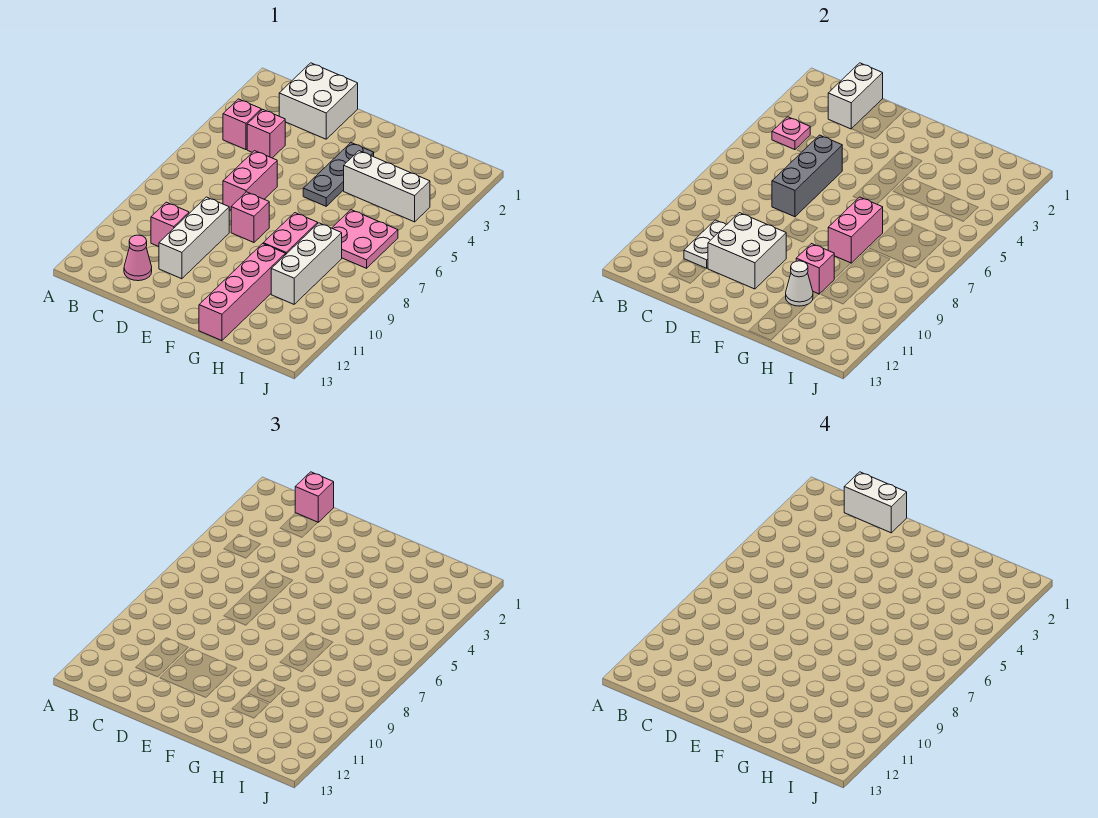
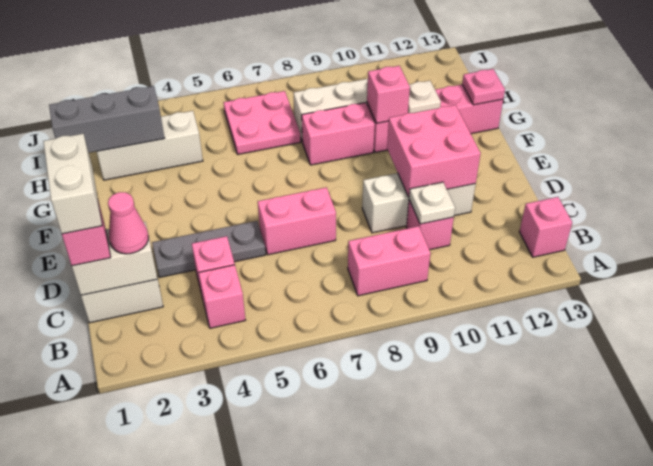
pink 1x1 plate [772,117,810,150] -> pink 1x1 plate moved to [462,69,505,105]
white 1x2 plate [684,220,726,268] -> white 1x1 plate [409,182,455,224]
pink 1x1 cone [124,235,152,281] -> pink 1x1 cone moved to [108,192,148,254]
grey 1x3 brick [772,135,842,217] -> grey 1x3 brick moved to [49,86,164,153]
white 2x2 brick [708,213,786,289] -> pink 2x2 brick [387,105,481,197]
pink 1x1 brick [231,192,269,242] -> pink 1x1 brick moved to [519,197,572,257]
grey 1x3 plate [303,143,374,206] -> grey 1x3 plate moved to [152,221,266,277]
white 1x3 brick [344,151,430,222] -> white 1x3 brick turned to [97,111,203,180]
pink 1x2 brick [828,197,883,263] -> pink 1x2 brick moved to [348,226,430,296]
white 1x1 cone [786,261,813,306] -> white 1x1 plate [408,81,441,113]

